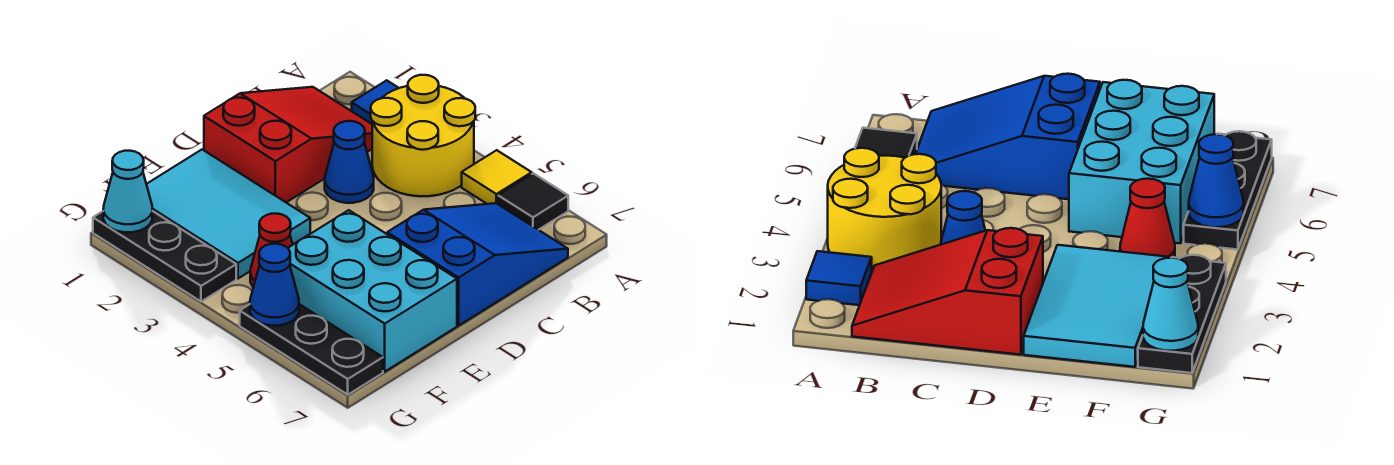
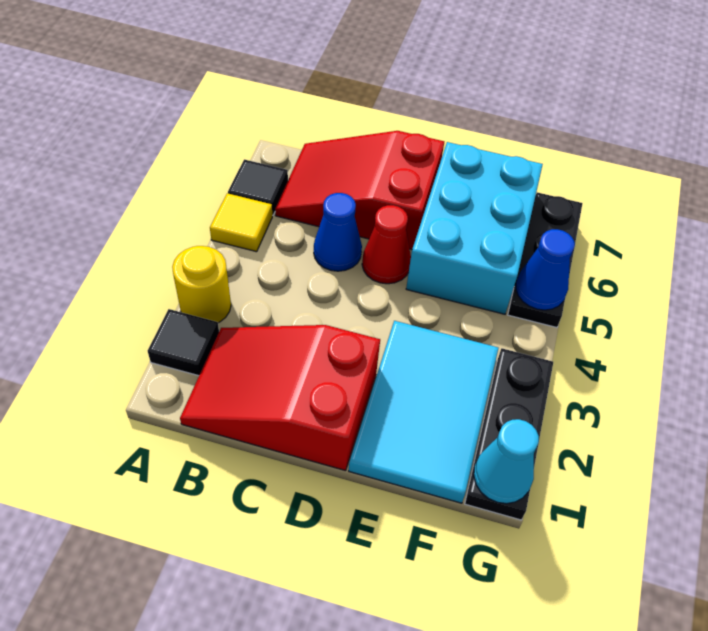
blue 1x1 tile [352,80,398,124] -> black 1x1 tile [148,309,219,376]
yellow 2x2 round brick [371,75,475,196] -> yellow 1x1 round brick [172,246,231,323]
blue 2x3 slope [387,203,568,325] -> red 2x3 slope [275,131,444,250]
blue 1x1 cone [325,121,374,203] -> blue 1x1 cone moved to [314,193,362,271]
red 1x1 cone [250,214,293,287] -> red 1x1 cone moved to [362,205,411,284]

